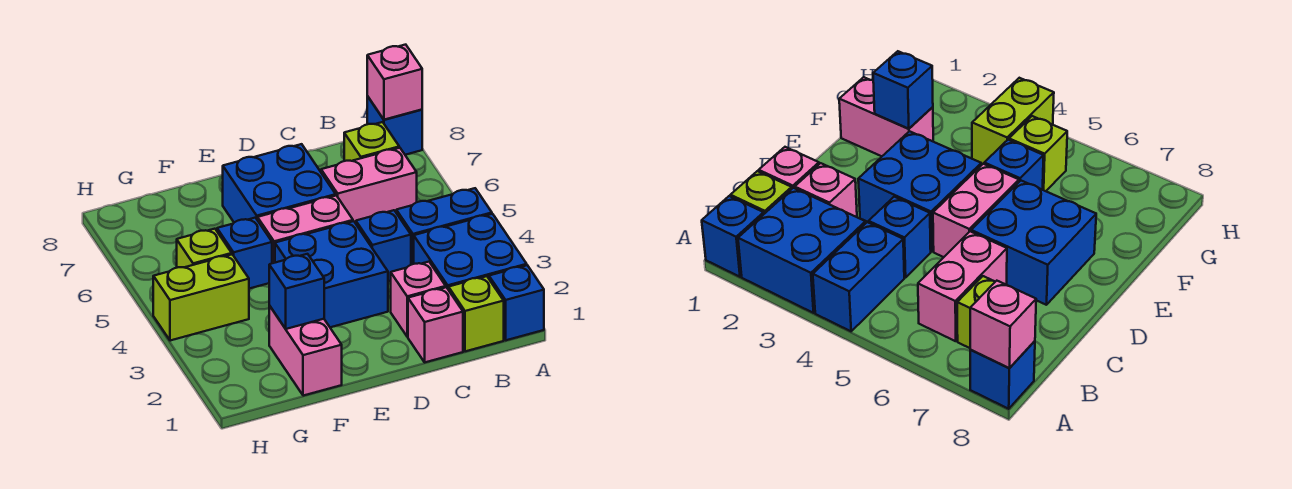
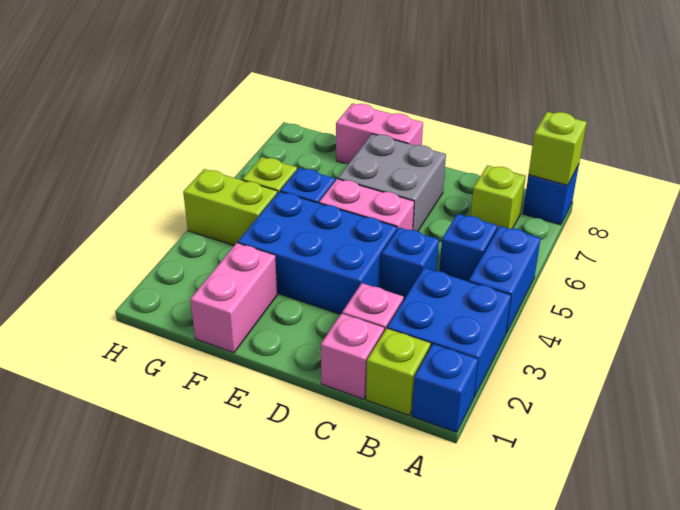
blue 1x2 brick [396,188,492,265] -> blue 1x2 brick turned to [469,226,541,333]
pink 1x1 brick [367,45,422,120] -> lime 1x1 brick [528,112,587,185]
pink 1x2 brick [321,148,417,223] -> pink 1x2 brick moved to [336,103,423,164]
blue 2x2 brick [275,221,388,327] -> blue 2x3 brick [238,191,397,314]
blue 2x2 brick [223,144,336,222] -> grey 2x2 brick [338,134,446,231]
blue 1x1 brick [269,254,324,329] -> blue 1x1 brick moved to [439,214,497,281]

